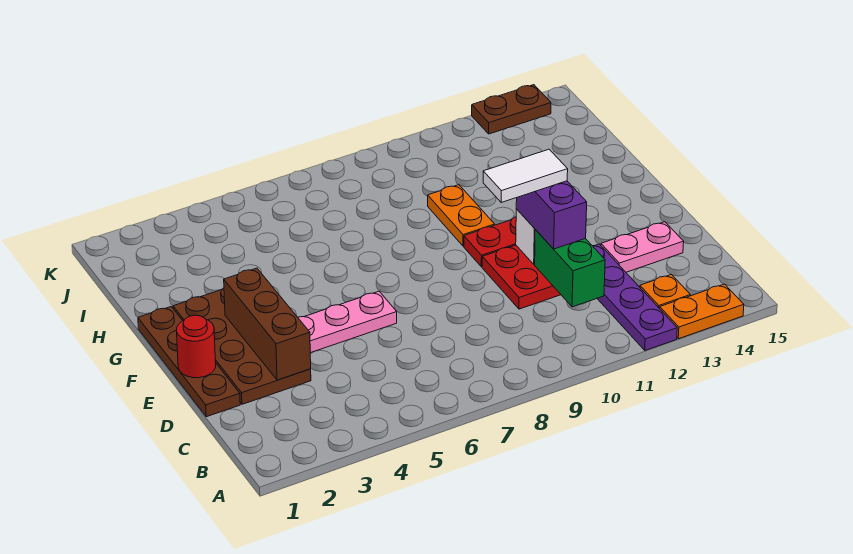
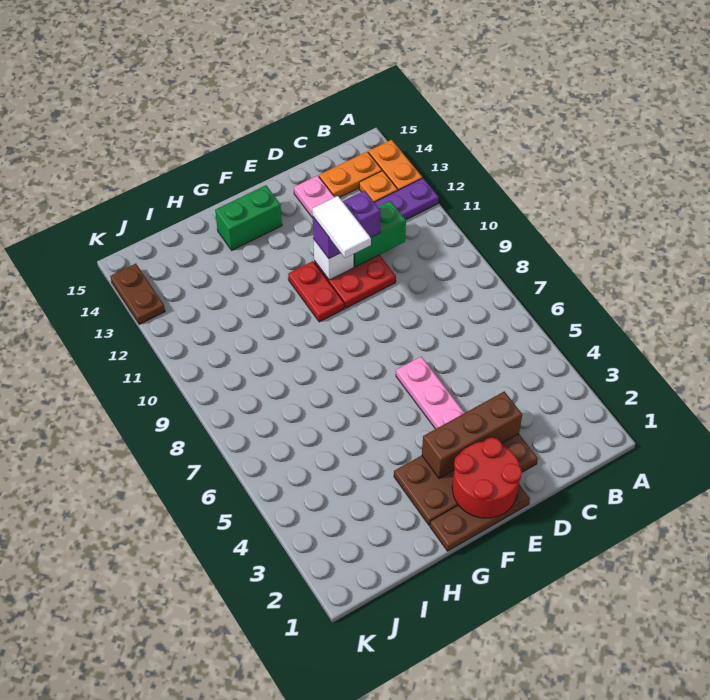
brown 1x4 plate [138,307,240,417] -> brown 1x3 plate [430,485,530,551]
red 1x1 round brick [177,315,216,378] -> red 2x2 round brick [452,438,522,518]
none -> green 1x2 brick [215,185,282,250]
orange 1x2 plate [428,185,495,246] -> orange 1x2 plate moved to [319,152,382,197]

